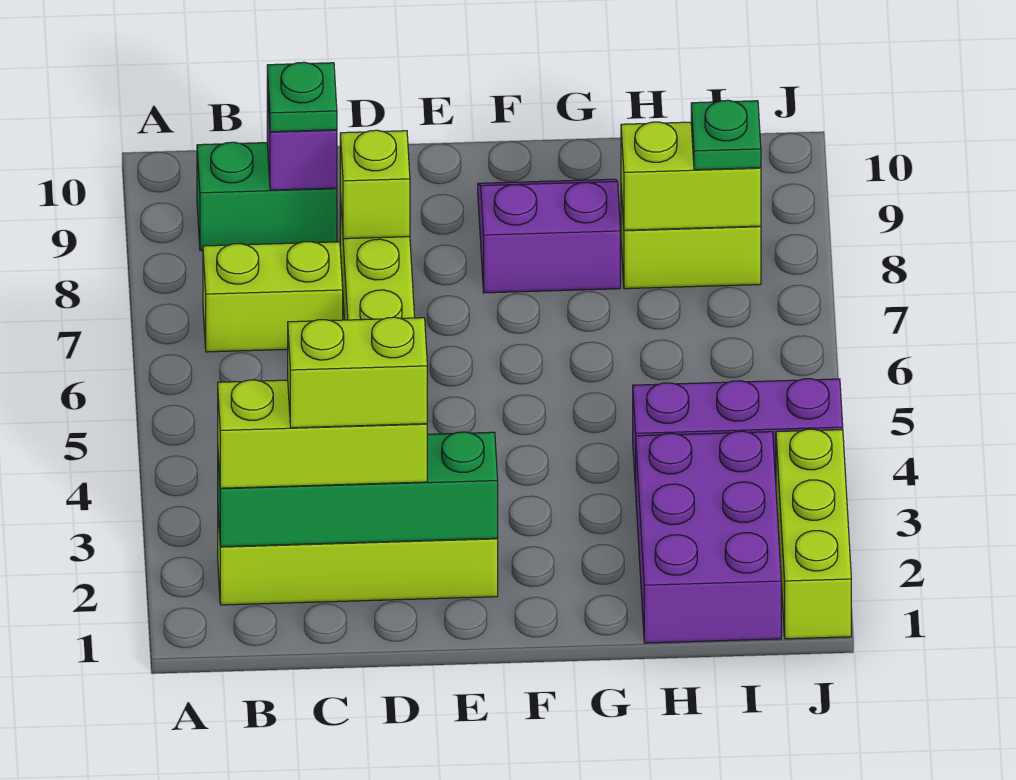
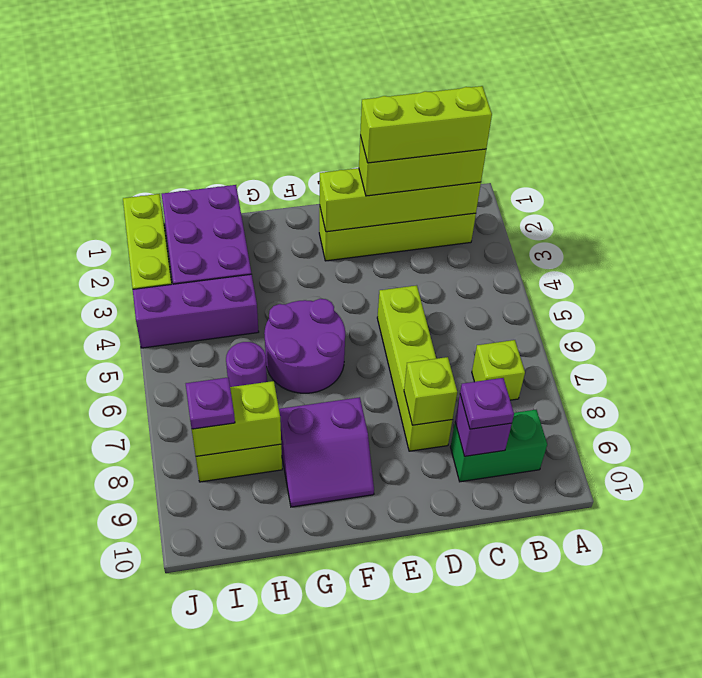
green 1x4 brick [218,432,498,547] -> lime 1x4 brick [320,168,481,232]
lime 1x2 brick [203,242,343,352] -> lime 1x1 brick [472,340,525,400]
lime 1x2 brick [288,317,427,428] -> lime 1x3 brick [360,86,492,163]
green 1x1 plate [267,62,337,132] -> purple 1x1 plate [460,378,514,429]
none -> purple 2x2 round brick [264,299,345,393]
none -> purple 1x1 round brick [226,342,267,387]
green 1x1 plate [691,100,761,170] -> purple 1x1 plate [186,378,235,429]

